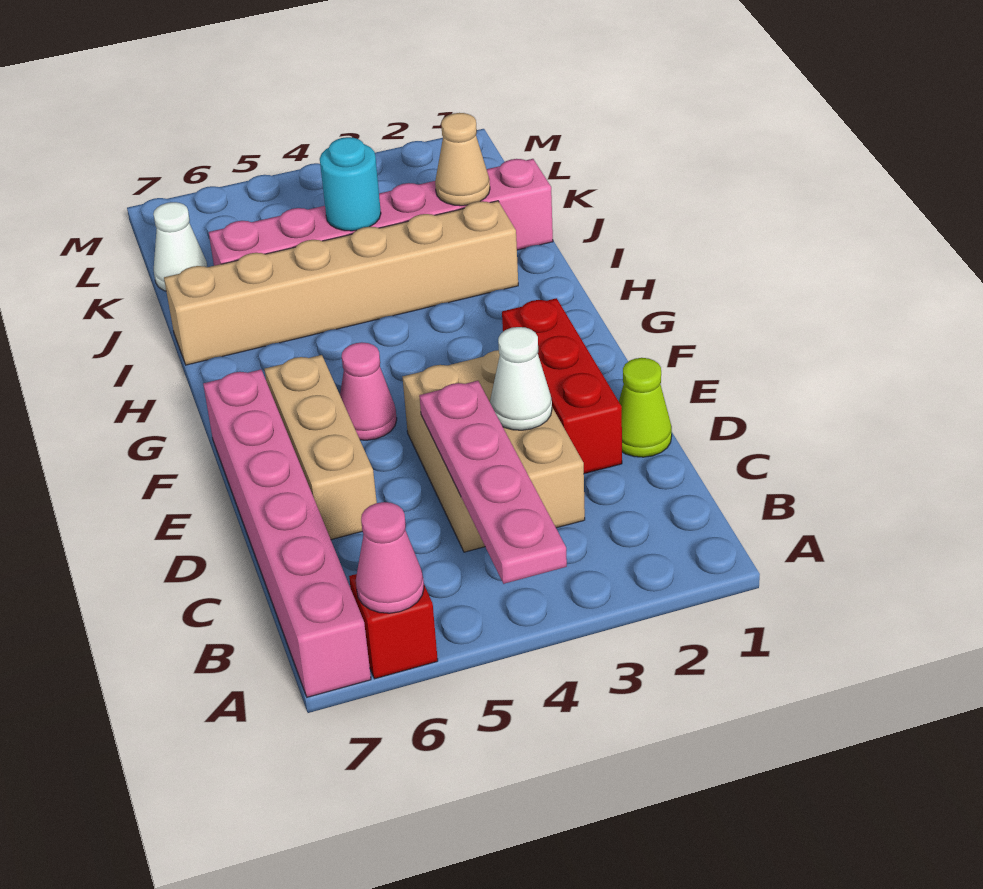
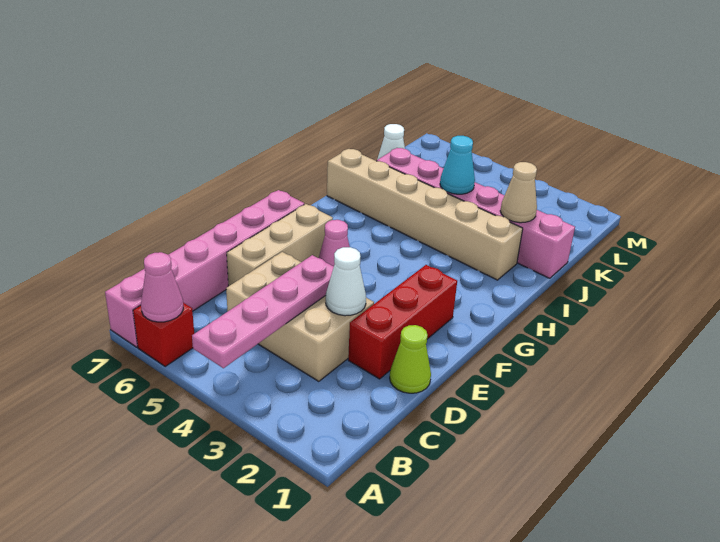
tan 2x3 brick [403,350,585,552] -> tan 2x3 brick turned to [226,252,374,381]
cyan 1x1 round brick [320,137,381,231] -> cyan 1x1 cone [440,136,475,194]

